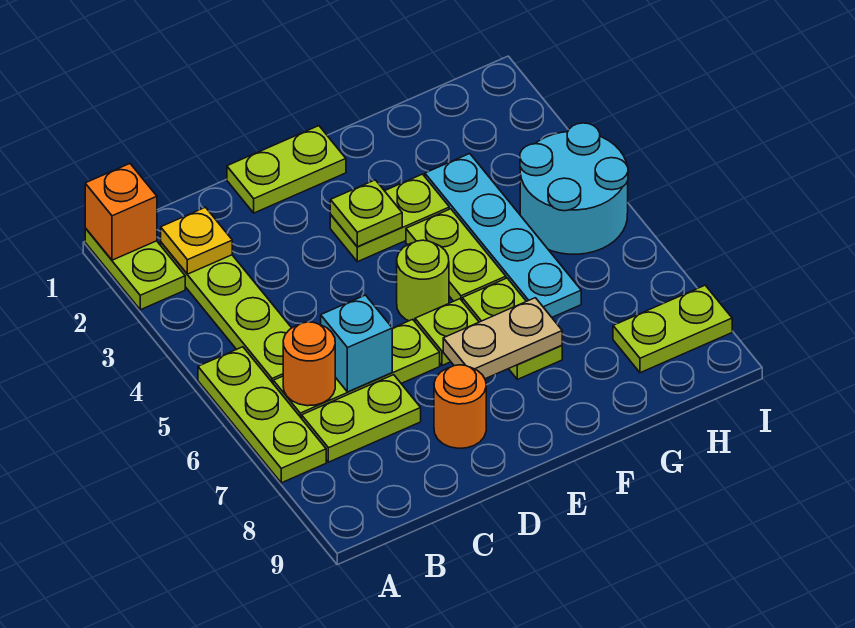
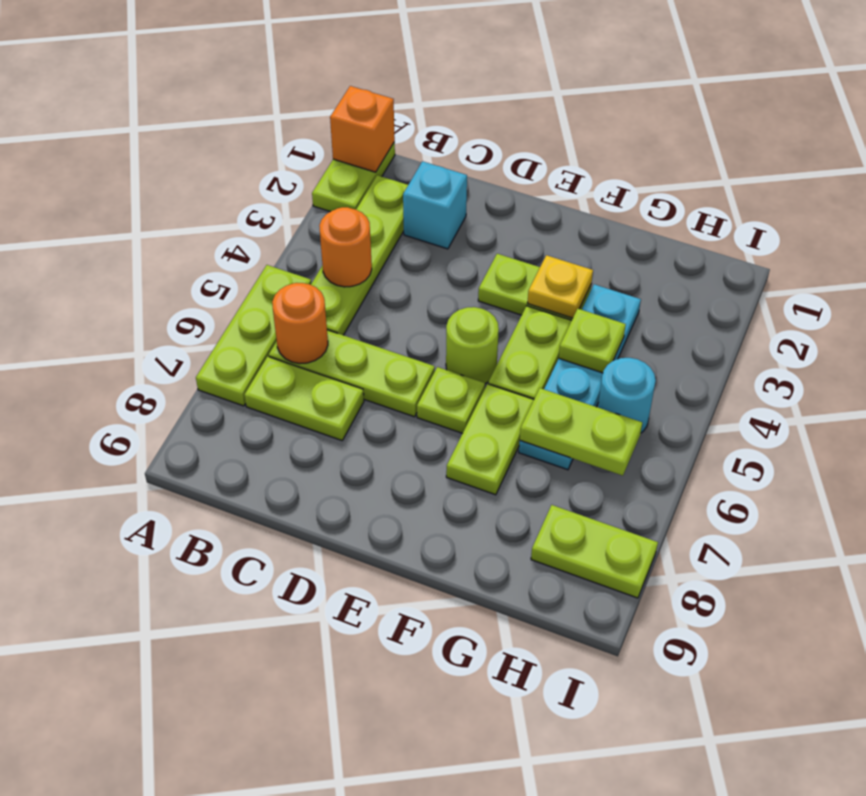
yellow 1x1 plate [161,207,232,274] -> yellow 1x1 plate moved to [528,255,593,318]
cyan 1x1 brick [321,295,392,392] -> cyan 1x1 brick moved to [403,161,467,249]
lime 1x2 plate [227,126,346,213] -> lime 1x2 plate moved to [520,388,642,476]
orange 1x1 round brick [434,365,486,448] -> orange 1x1 round brick moved to [319,207,372,287]
lime 1x1 plate [330,180,402,247] -> lime 1x1 plate moved to [559,309,626,373]
tan 1x2 plate [443,298,562,379] -> none
cyan 2x2 round brick [520,123,628,254] -> cyan 1x1 round brick [598,358,656,433]

